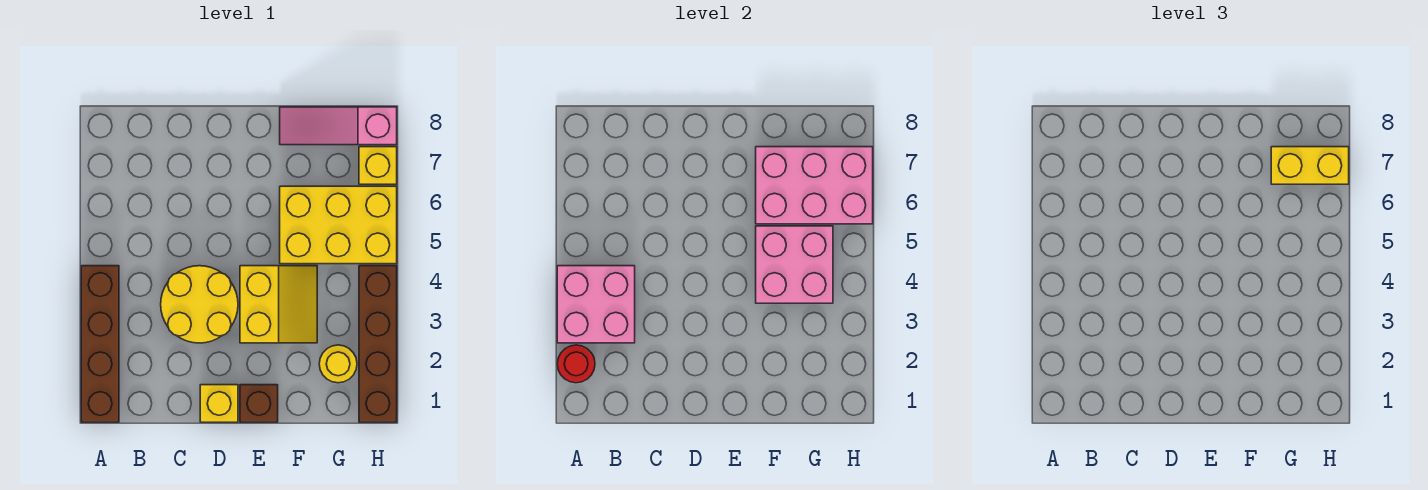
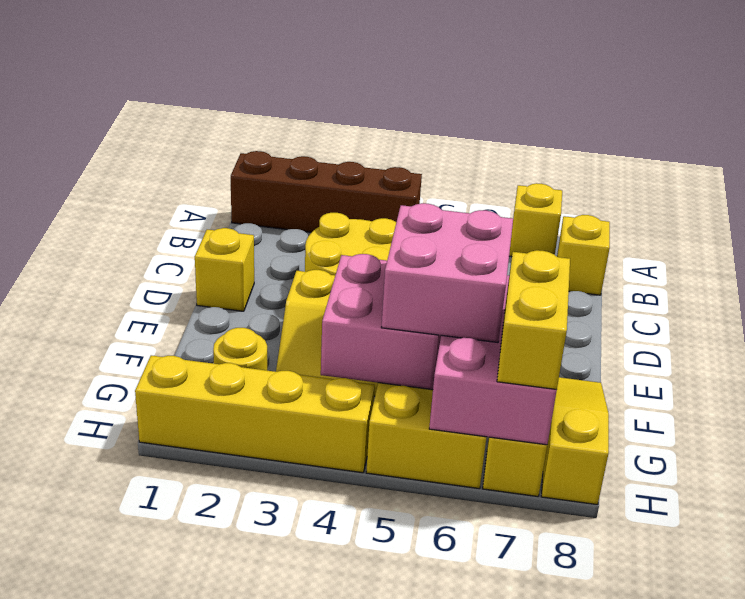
red 1x1 round brick [557,345,595,383] -> none
pink 2x2 brick [557,266,635,343] -> pink 2x2 brick moved to [381,203,513,343]
none -> yellow 1x1 brick [509,183,562,257]
none -> yellow 1x1 brick [557,215,610,295]
brown 1x1 brick [240,385,278,422] -> none
pink 1x3 slope [280,107,397,145] -> yellow 1x3 slope [541,377,609,505]
brown 1x4 brick [359,266,397,422] -> yellow 1x4 brick [135,355,375,473]

